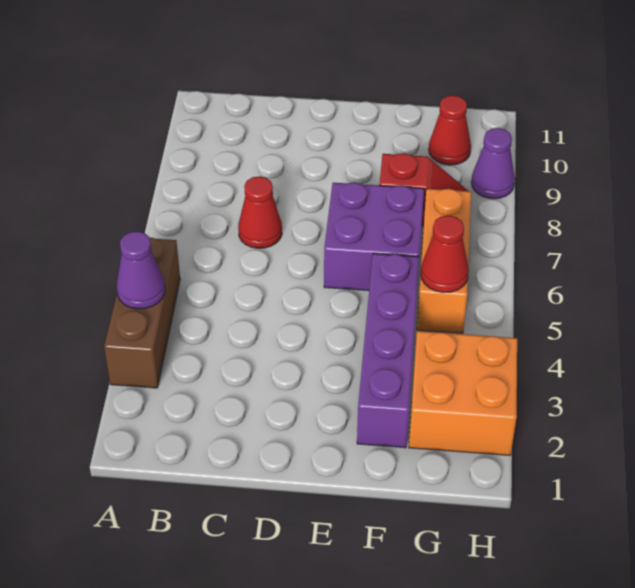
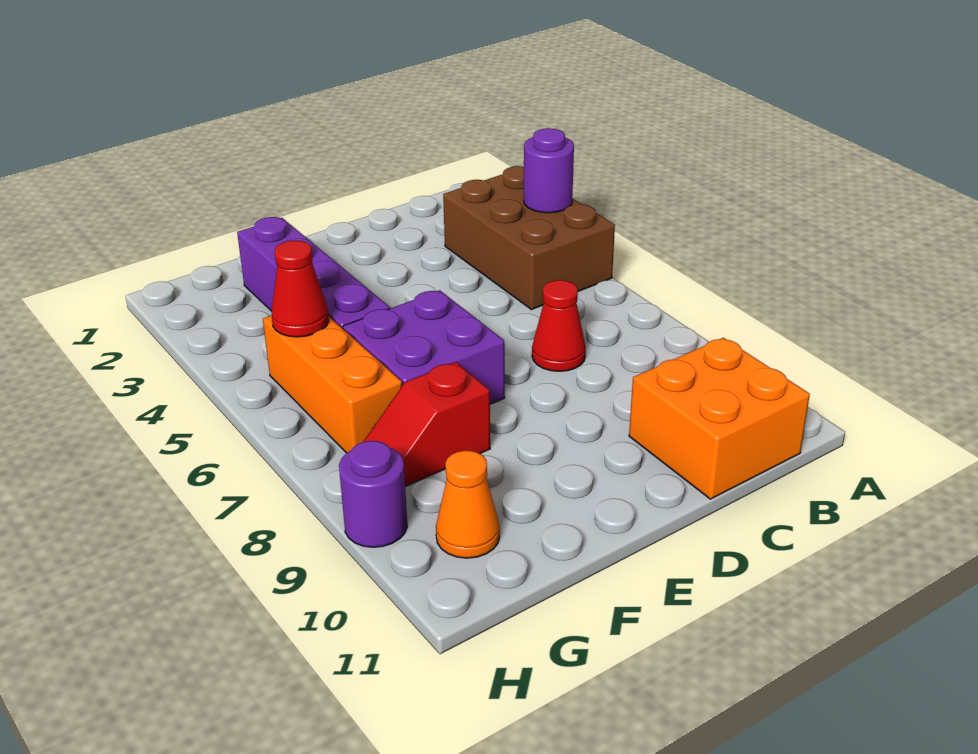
brown 1x3 brick [104,238,180,388] -> brown 2x3 brick [443,166,615,310]
purple 1x1 cone [117,231,165,309] -> purple 1x1 round brick [524,128,574,213]
orange 2x2 brick [409,331,517,455] -> orange 2x2 brick moved to [629,338,810,499]
red 1x1 cone [429,95,471,165] -> orange 1x1 cone [436,451,500,558]
purple 1x1 cone [471,128,515,199] -> purple 1x1 round brick [339,441,407,547]

